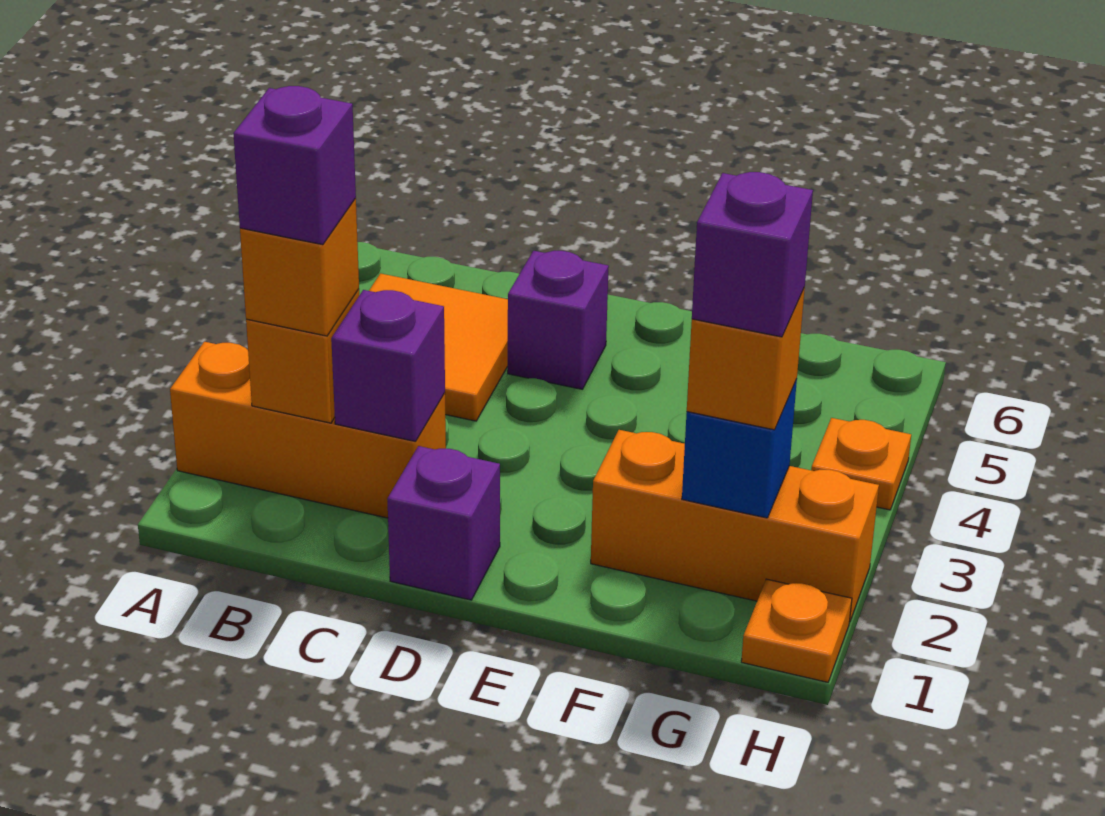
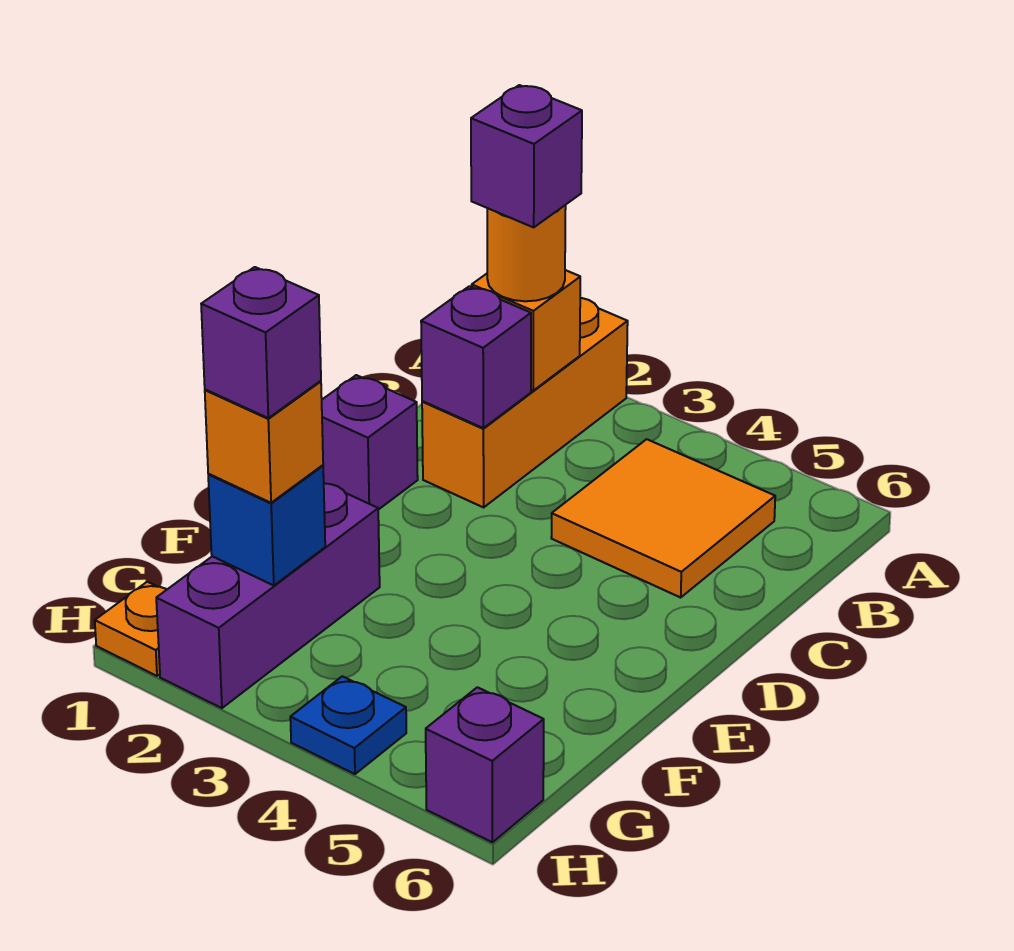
orange 1x1 brick [240,198,359,336] -> orange 1x1 round brick [487,205,566,301]
purple 1x1 brick [508,251,609,389] -> purple 1x1 brick moved to [426,687,544,842]
orange 1x3 brick [591,430,879,622] -> purple 1x3 brick [156,483,380,708]
orange 1x1 plate [811,418,911,510] -> blue 1x1 plate [290,676,406,774]

